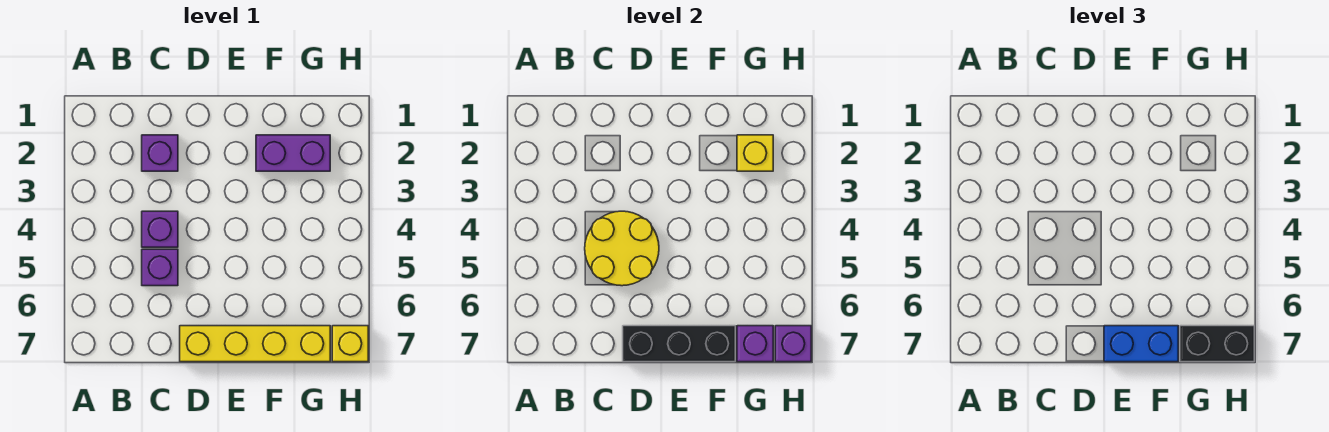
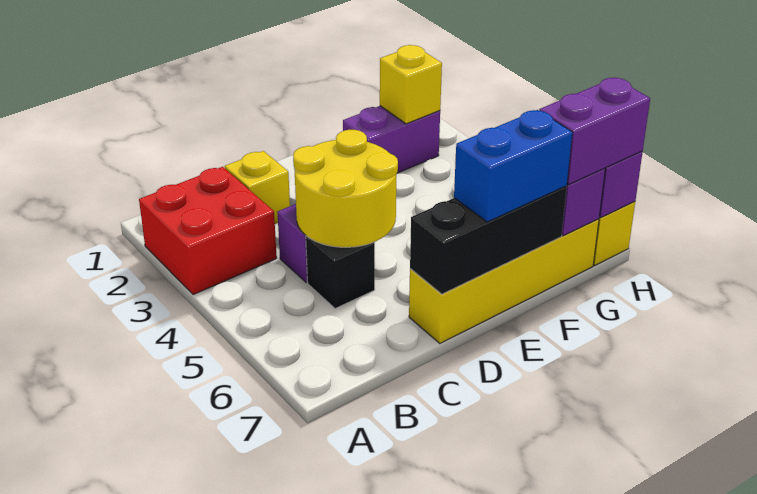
none -> red 2x2 brick [139,167,277,295]
purple 1x1 brick [142,135,178,171] -> yellow 1x1 brick [225,151,290,224]
purple 1x1 brick [142,249,178,286] -> black 1x1 brick [306,236,375,309]
black 1x2 brick [1180,326,1254,362] -> purple 1x2 brick [539,78,650,184]

